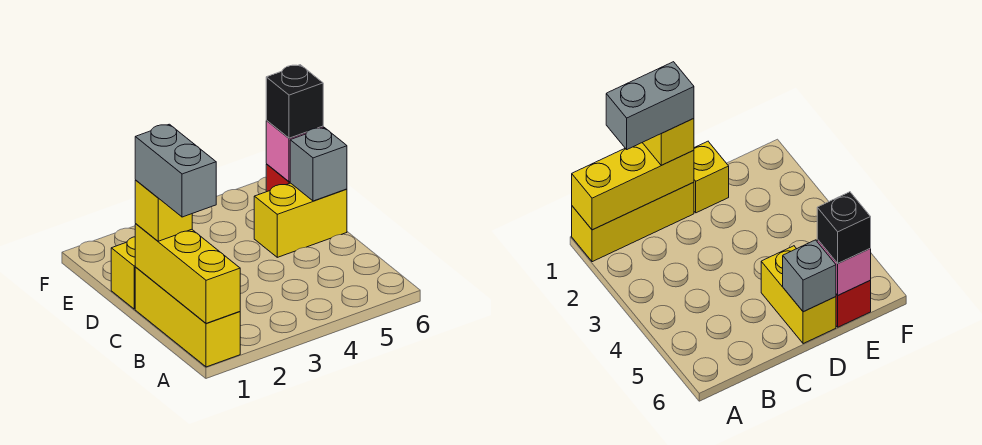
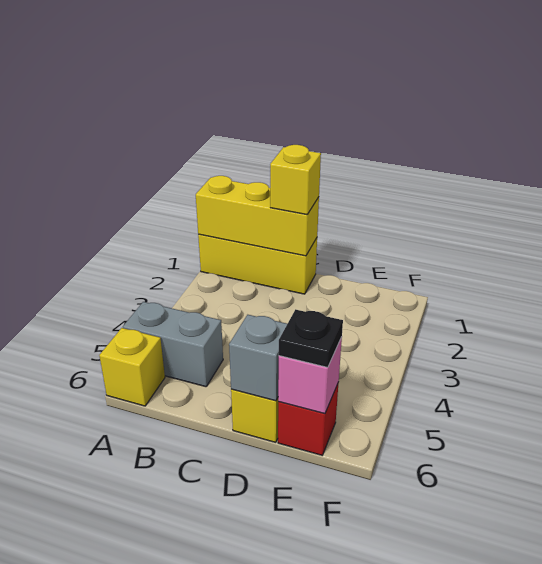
grey 1x2 brick [135,124,216,217] -> grey 1x2 brick moved to [123,302,223,387]
yellow 1x1 brick [111,237,135,309] -> yellow 1x1 brick moved to [99,328,165,406]
black 1x1 brick [266,65,323,138] -> black 1x1 plate [279,309,343,367]

